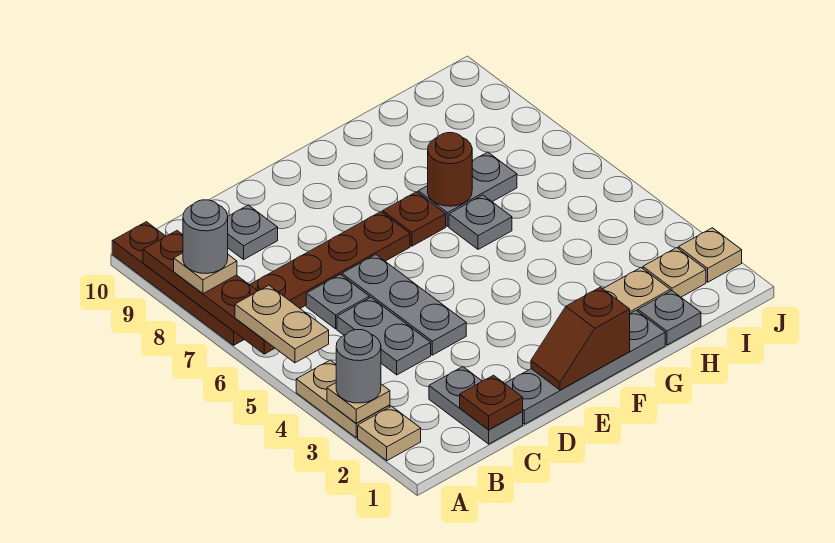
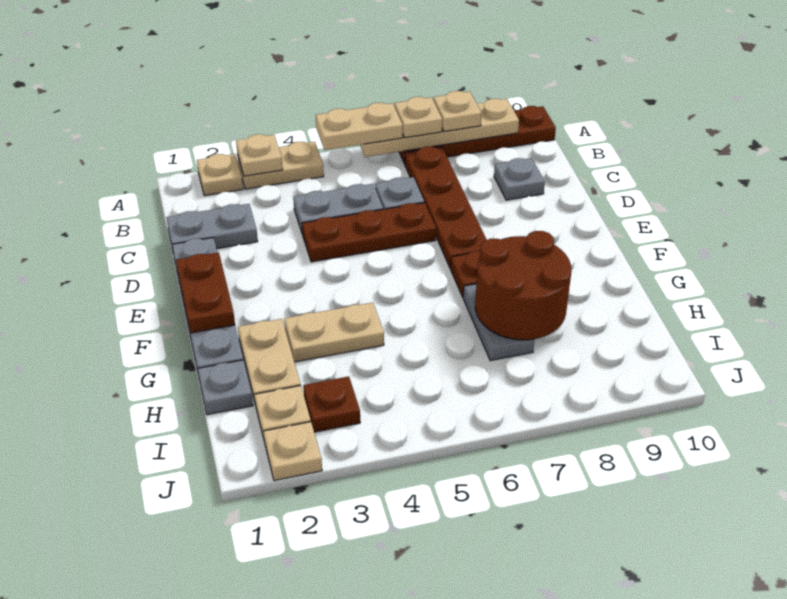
grey 1x1 round brick [336,330,381,403] -> none
brown 1x4 plate [143,231,275,354] -> tan 1x4 plate [360,99,519,157]
none -> tan 1x1 plate [395,97,442,138]
grey 1x1 round brick [183,200,228,273] -> none
brown 1x1 plate [460,375,523,430] -> brown 1x1 plate moved to [303,376,360,432]
grey 1x3 plate [342,255,466,355] -> brown 1x3 plate [302,203,436,262]
brown 1x2 slope [531,287,630,390] -> brown 1x2 plate [176,252,235,333]
none -> tan 1x2 plate [284,302,384,362]
grey 1x1 plate [449,195,512,249] -> none
brown 1x1 round brick [428,133,472,206] -> brown 2x2 round brick [475,231,572,340]

